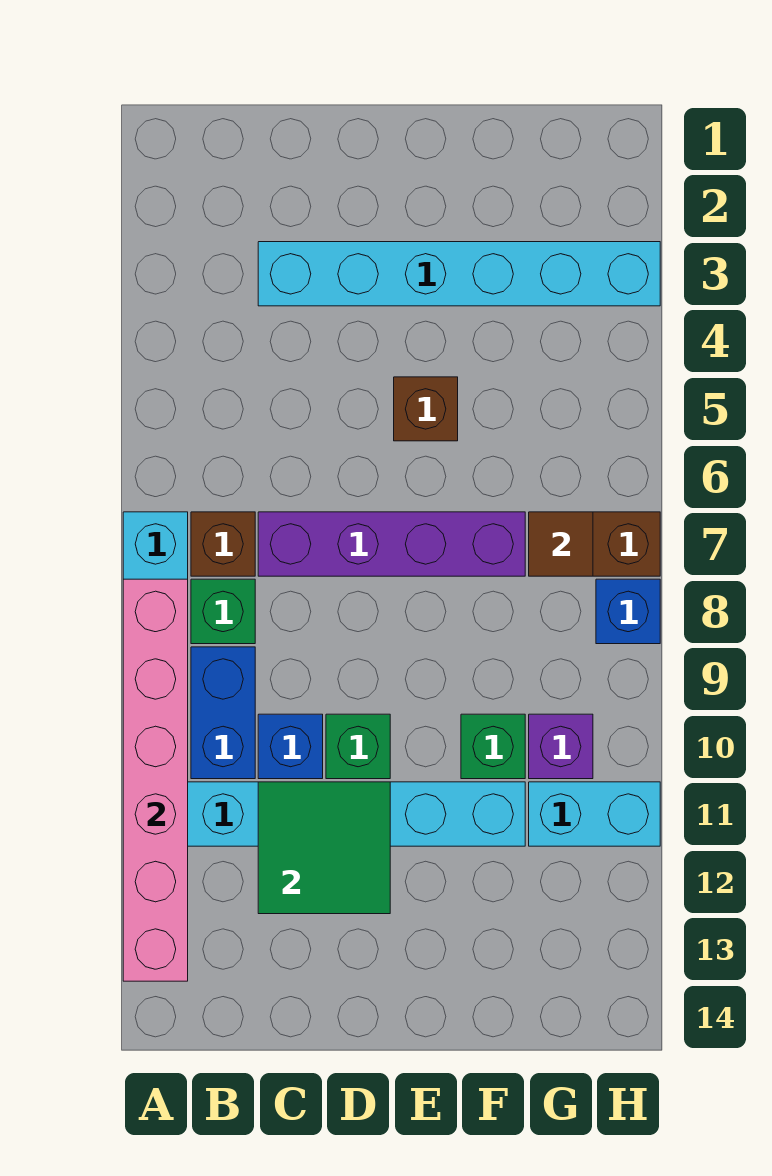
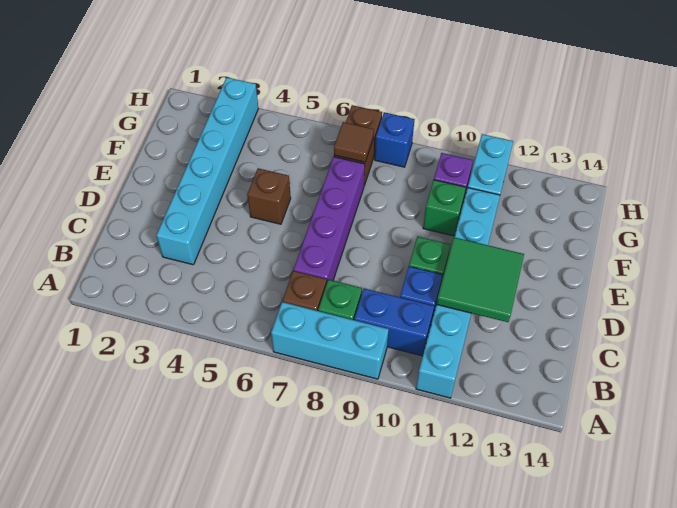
pink 1x6 brick [123,579,188,981] -> none

